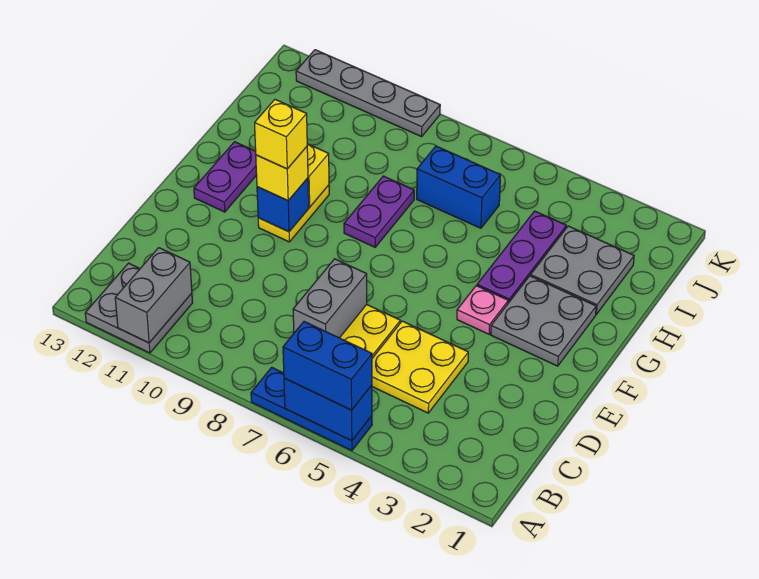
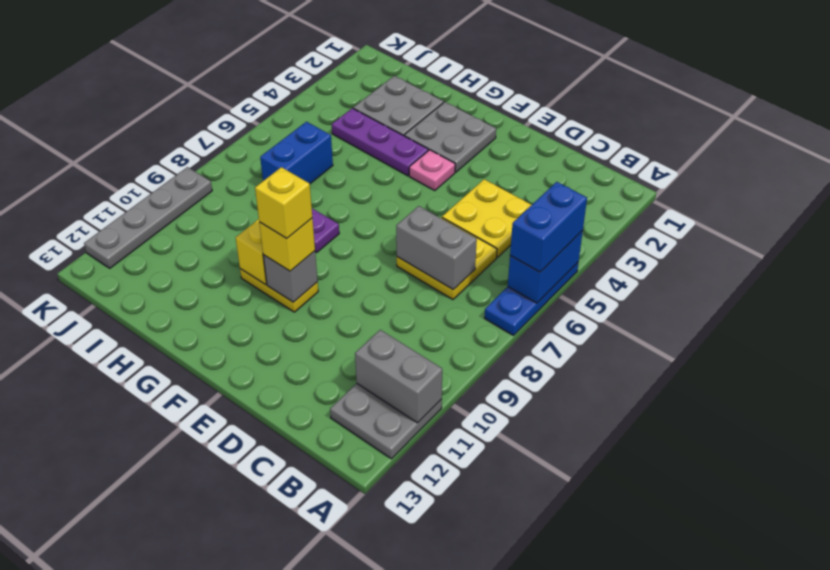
blue 1x1 brick [257,178,309,232] -> grey 1x1 brick [263,251,318,302]
purple 1x2 plate [194,142,257,212] -> none

